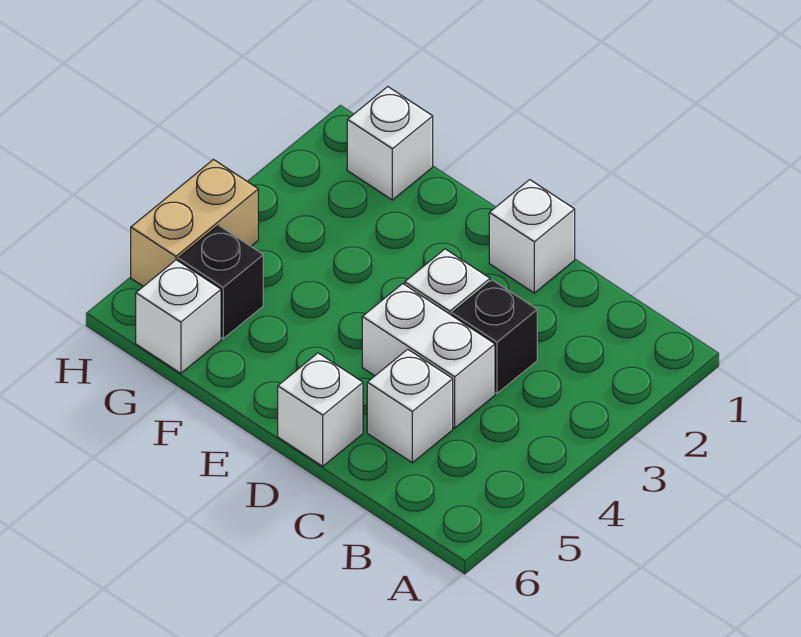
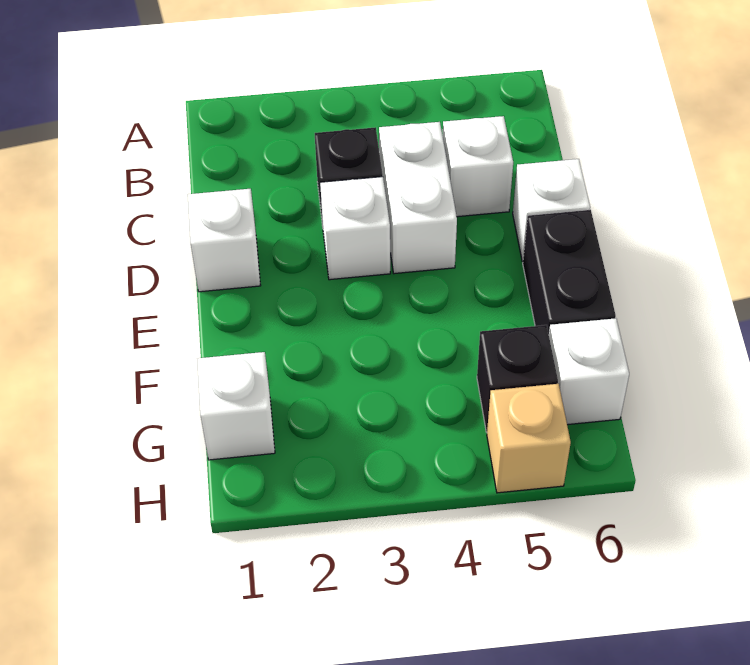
none -> black 1x2 brick [523,210,616,334]
tan 1x2 brick [131,160,258,286] -> tan 1x1 brick [487,384,571,493]

